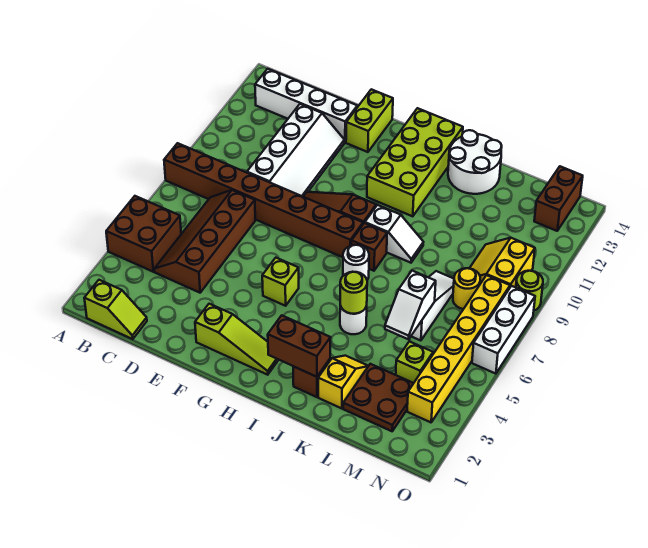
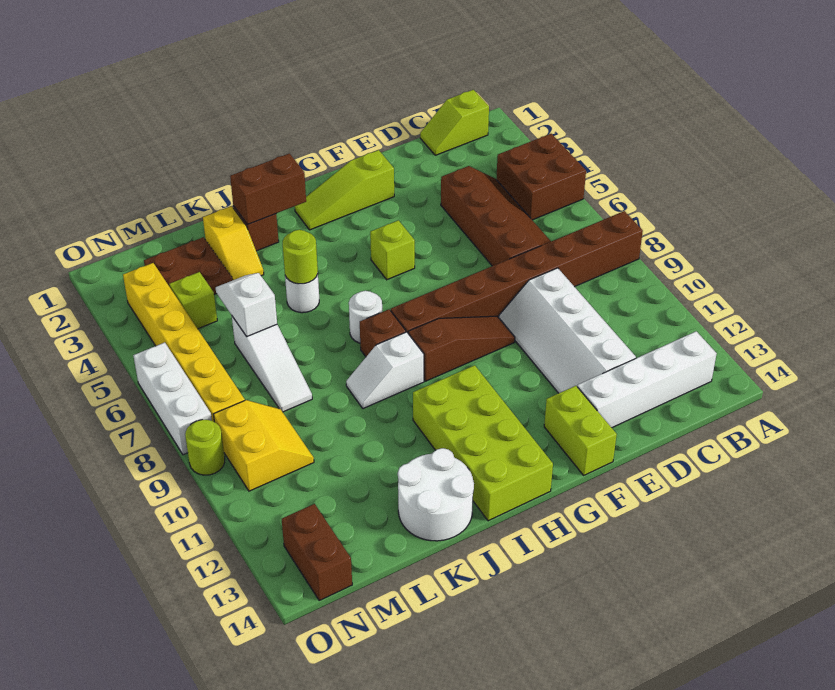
yellow 1x1 round brick [453,268,480,309] -> none

